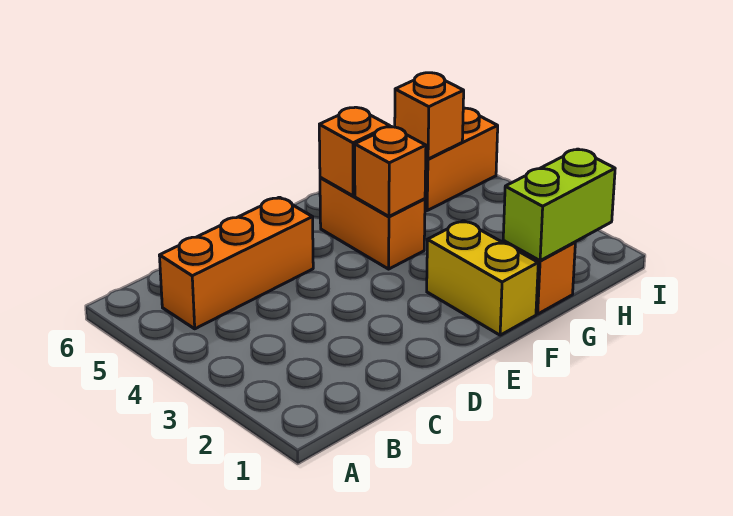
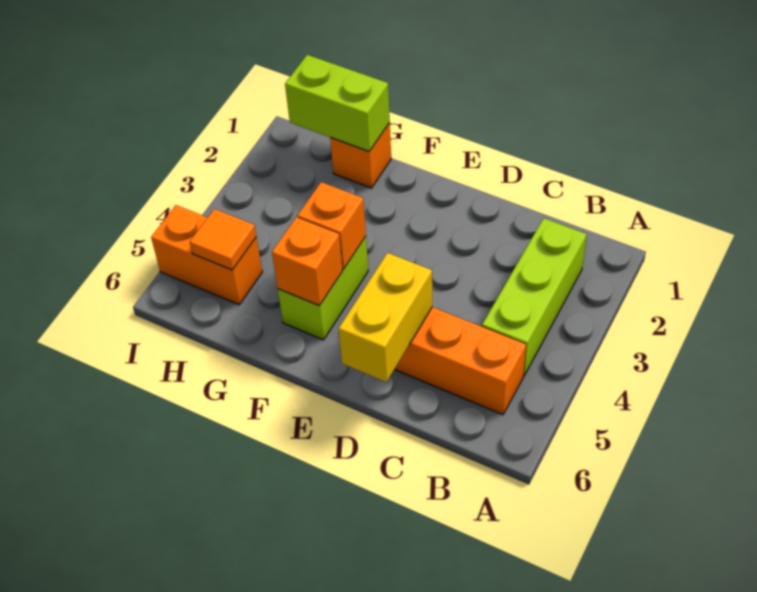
none -> lime 1x3 brick [482,218,587,376]
yellow 1x2 brick [427,221,538,335] -> yellow 1x2 brick moved to [339,253,432,382]
orange 1x2 brick [320,177,425,269] -> lime 1x2 brick [278,236,368,340]
orange 1x1 brick [395,73,464,159] -> orange 1x1 tile [190,209,256,270]

